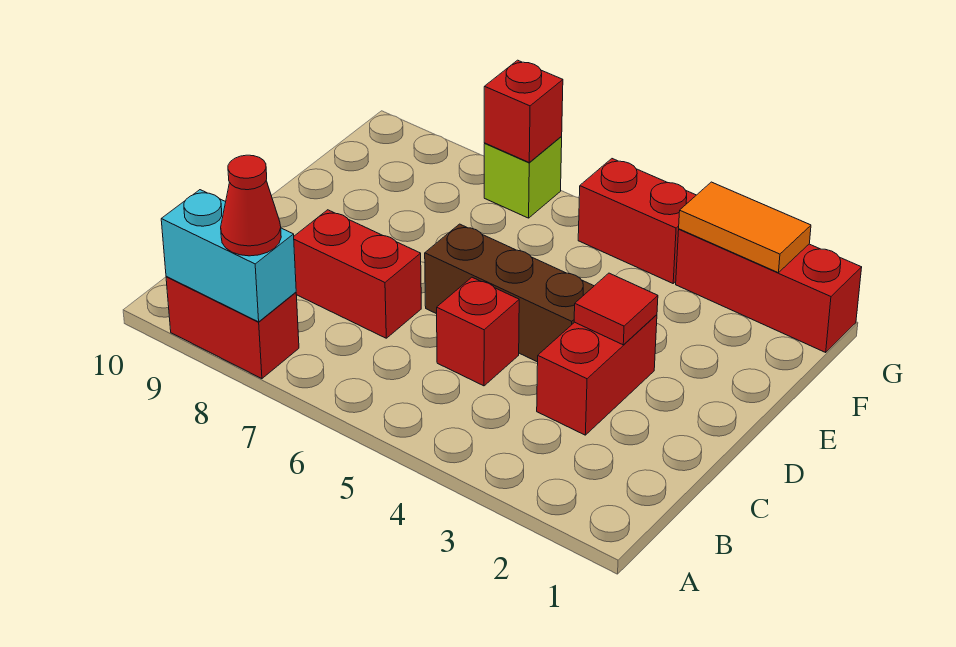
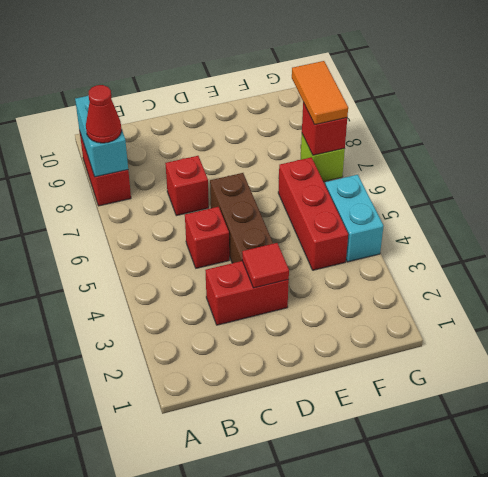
red 1x2 brick [294,210,421,338] -> red 1x1 brick [165,156,209,216]
red 1x3 brick [676,229,862,352] -> red 1x3 brick moved to [278,157,348,270]
orange 1x2 tile [679,182,811,273] -> orange 1x2 tile moved to [292,61,348,125]
red 1x2 brick [578,159,696,283] -> cyan 1x2 brick [325,175,383,262]

